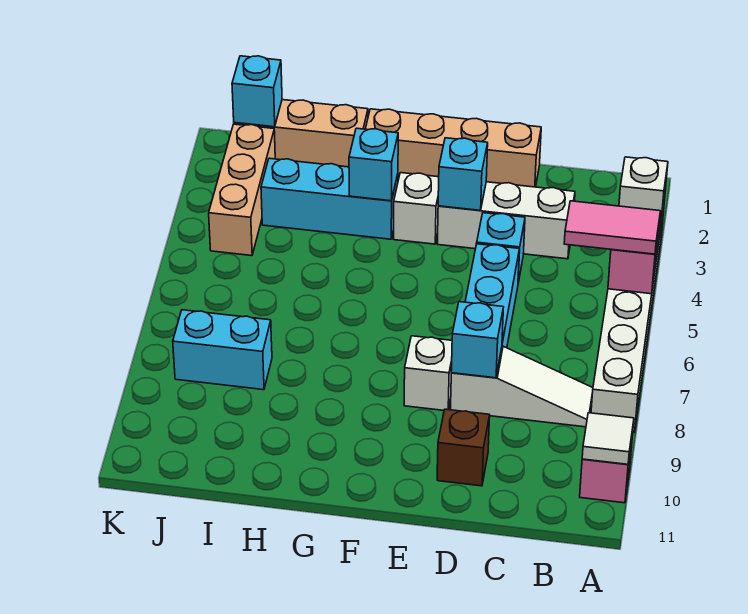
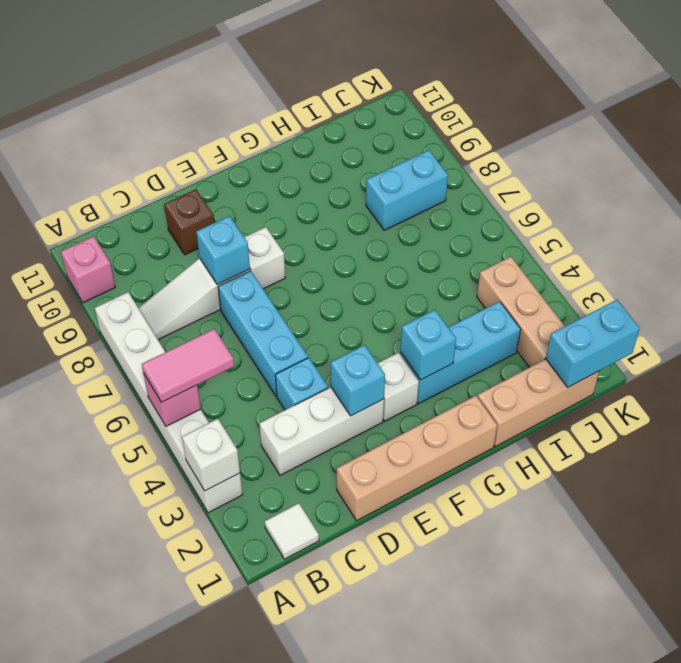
white 1x1 tile [582,413,634,464] -> white 1x1 tile moved to [265,503,319,559]
cyan 1x1 brick [232,56,282,127] -> cyan 1x2 brick [546,300,640,387]

